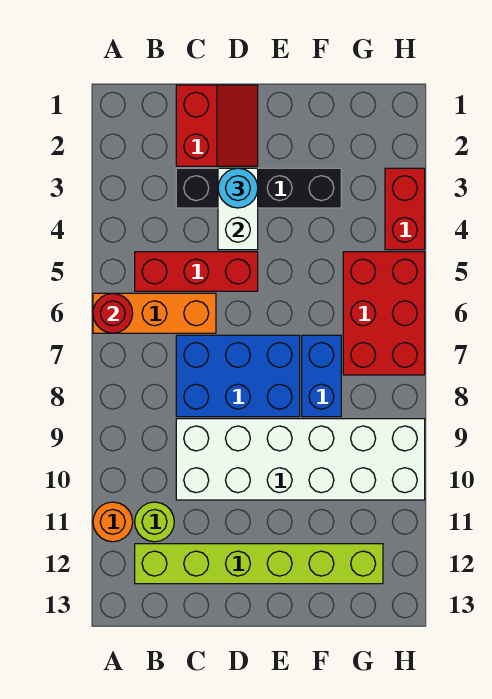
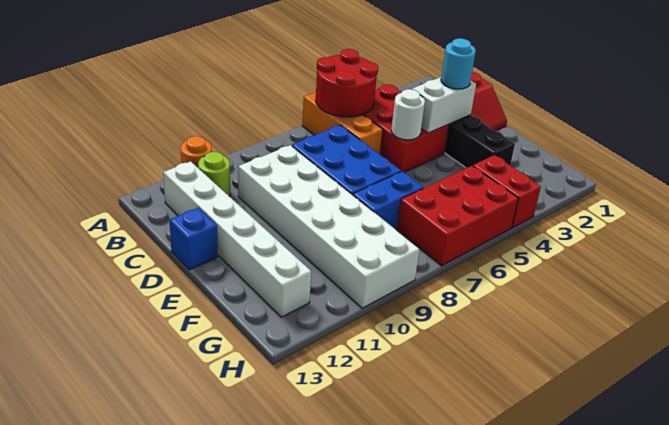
red 1x1 round brick [93,293,133,333] -> red 2x2 round brick [316,49,378,117]
red 1x3 brick [135,252,258,291] -> red 2x3 brick [363,84,449,172]
lime 1x6 brick [135,544,383,584] -> white 1x6 brick [163,161,311,317]
none -> white 1x1 round brick [391,89,425,140]
none -> blue 1x1 brick [170,208,218,270]
red 1x2 brick [385,168,425,250] -> red 1x2 brick turned to [473,155,541,228]

